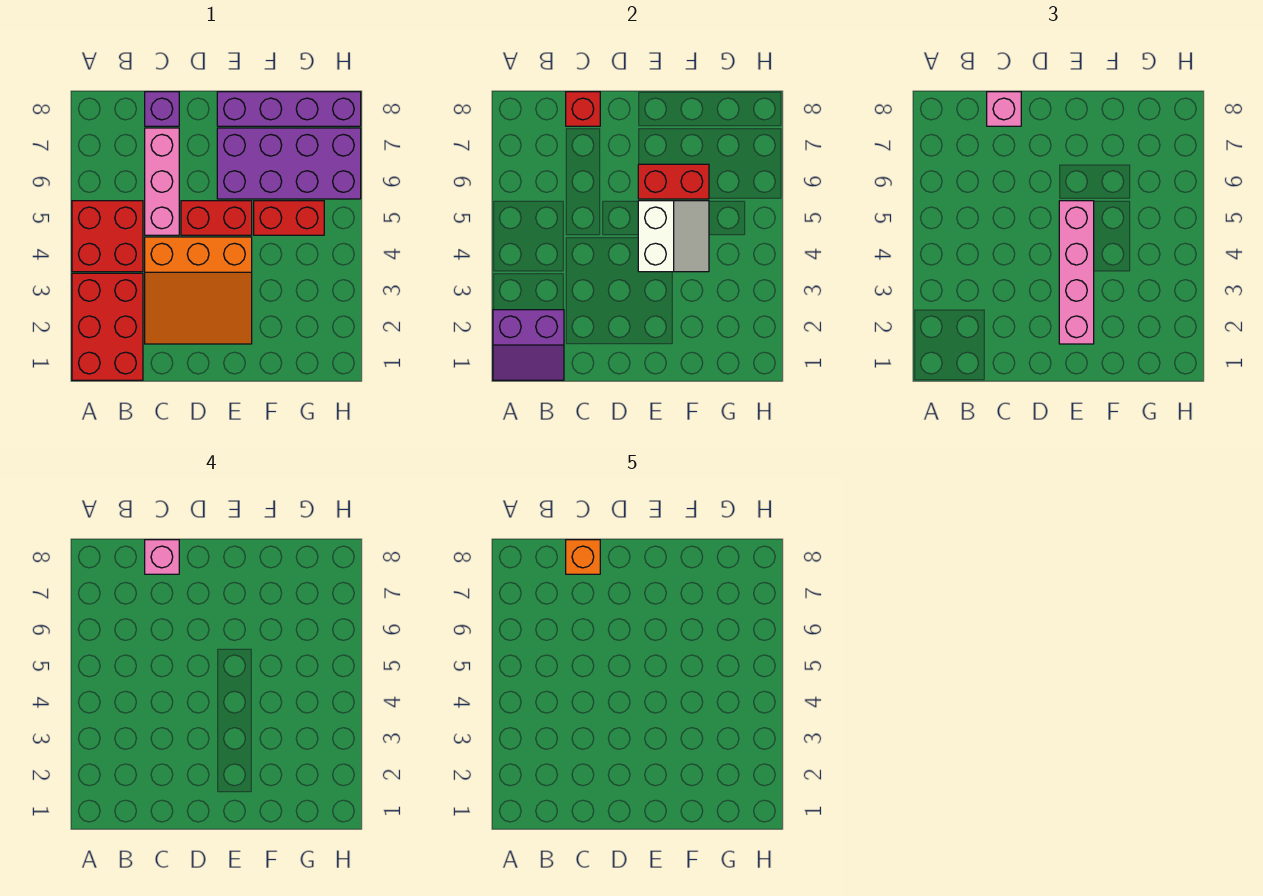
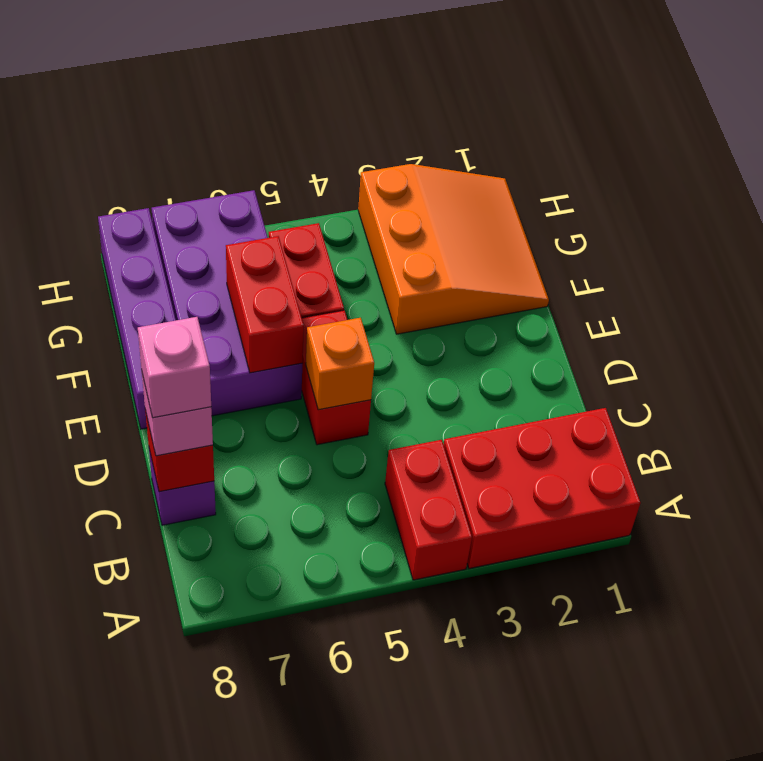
purple 2x2 slope [493,310,564,380] -> none
red 2x2 brick [72,201,143,272] -> red 1x2 brick [385,440,472,580]
orange 3x3 slope [145,237,252,344] -> orange 3x3 slope moved to [358,164,549,334]
pink 1x3 brick [145,128,179,235] -> none
orange 1x1 brick [566,540,600,574] -> orange 1x1 brick moved to [306,318,374,410]
pink 1x4 brick [1059,201,1094,344] -> none
white 2x2 slope [638,201,709,272] -> none

